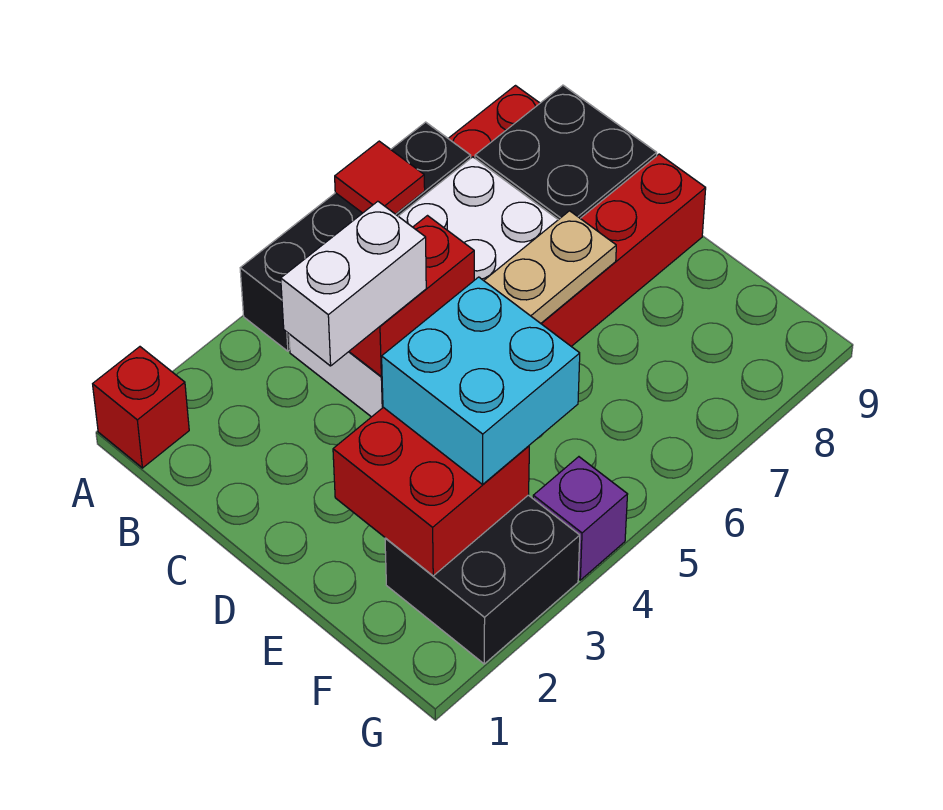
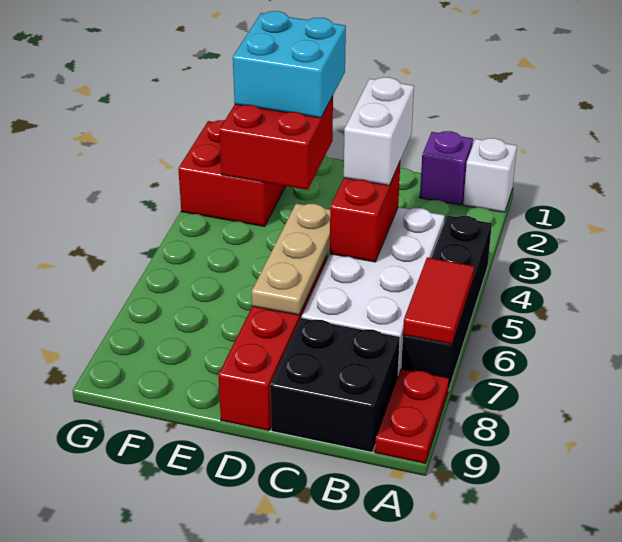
red 1x1 brick [93,347,189,468] -> white 1x1 brick [463,138,517,212]
red 1x1 tile [335,141,425,214] -> red 1x2 tile [403,258,474,344]
cyan 2x2 brick [382,277,580,484] -> cyan 2x2 brick moved to [233,11,346,118]
black 2x2 brick [385,495,580,664] -> red 2x2 brick [178,120,286,226]
purple 1x1 brick [533,457,628,580] -> purple 1x1 brick moved to [420,131,473,205]

